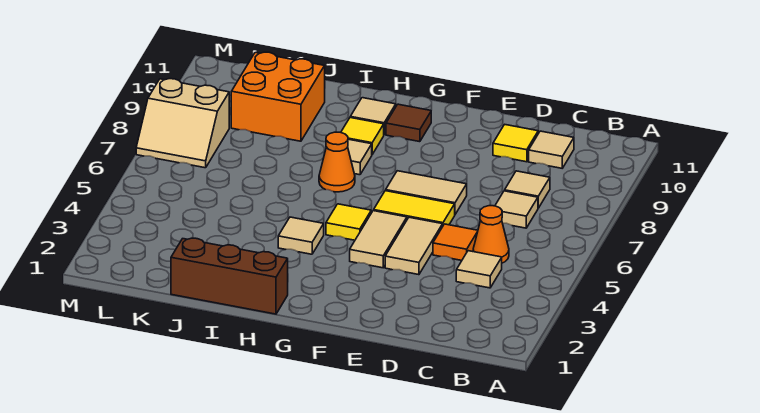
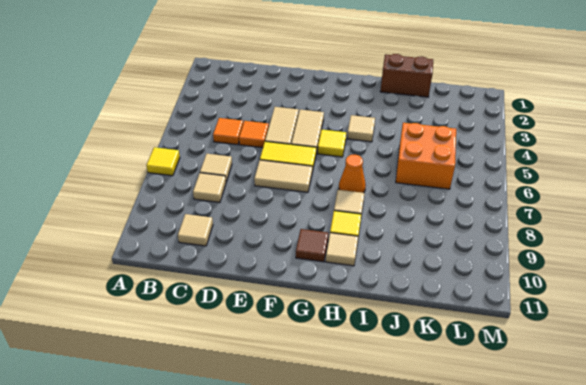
tan 1x1 tile [456,251,502,288] -> none
orange 1x1 cone [473,206,509,263] -> orange 1x1 tile [213,118,243,145]
yellow 1x1 tile [493,124,538,162] -> yellow 1x1 tile moved to [146,147,180,176]
brown 1x3 brick [171,238,288,314] -> brown 1x2 brick [380,54,433,97]
orange 2x2 brick [231,52,325,141] -> orange 2x2 brick moved to [396,123,456,189]
tan 2x2 slope [136,79,229,168] -> none

